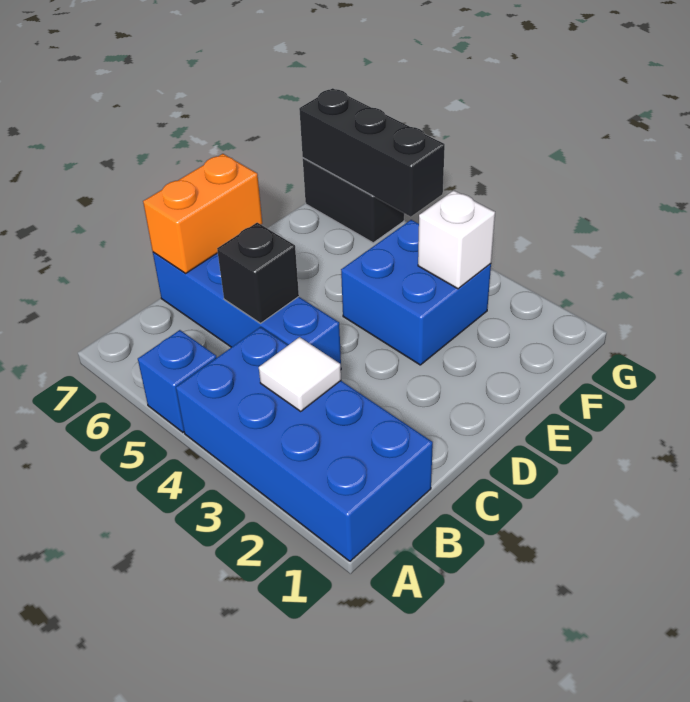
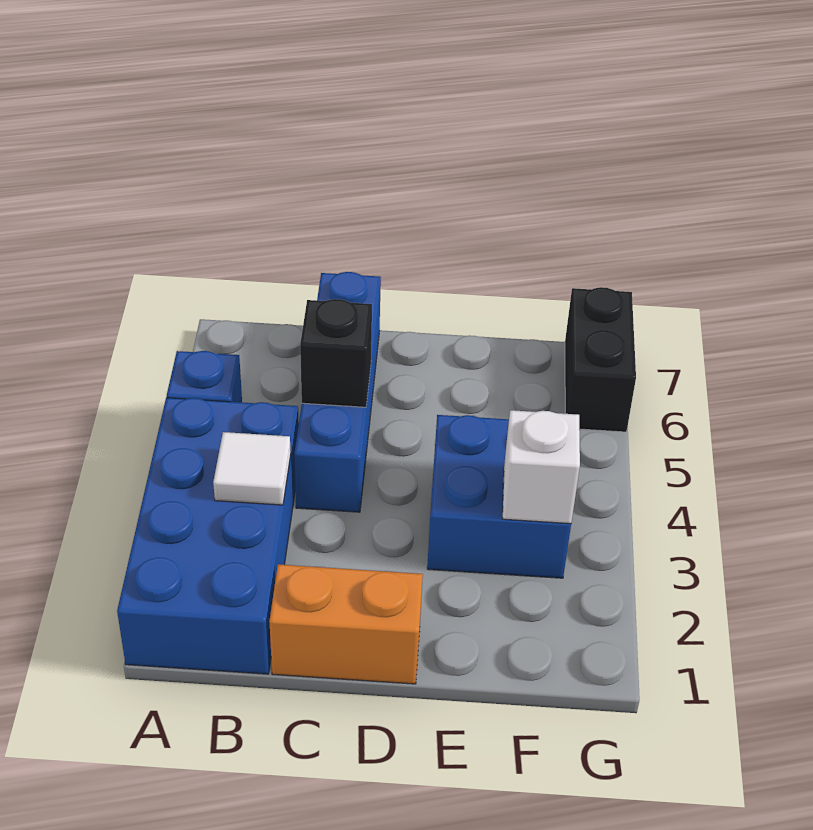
orange 1x2 brick [143,154,262,274] -> orange 1x2 brick moved to [269,564,423,684]
black 1x3 brick [299,88,445,217] -> none

